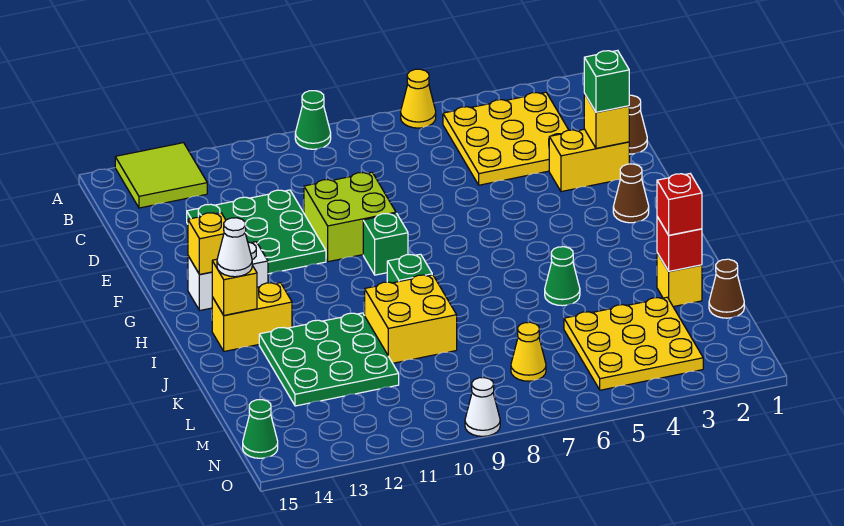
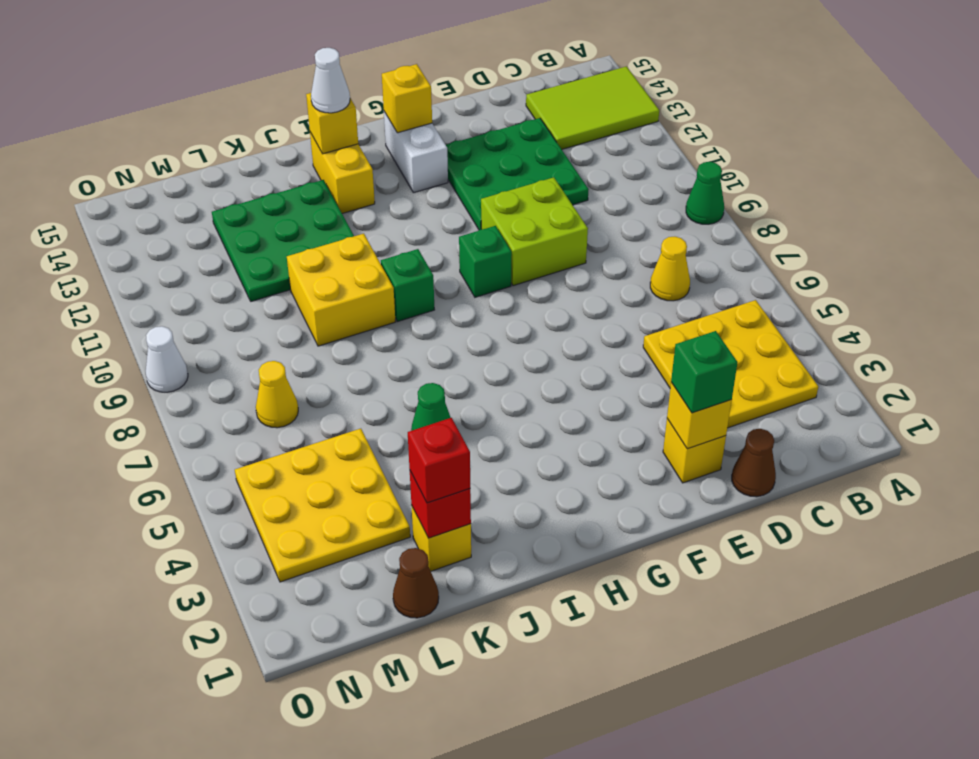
yellow 1x1 cone [401,69,436,128] -> yellow 1x1 cone moved to [650,237,690,301]
lime 2x2 tile [115,143,207,208] -> lime 2x3 tile [526,66,659,149]
yellow 1x2 brick [549,129,629,192] -> yellow 1x1 brick [663,419,726,483]
brown 1x1 cone [613,164,649,223] -> none
green 1x1 cone [243,400,278,458] -> none

